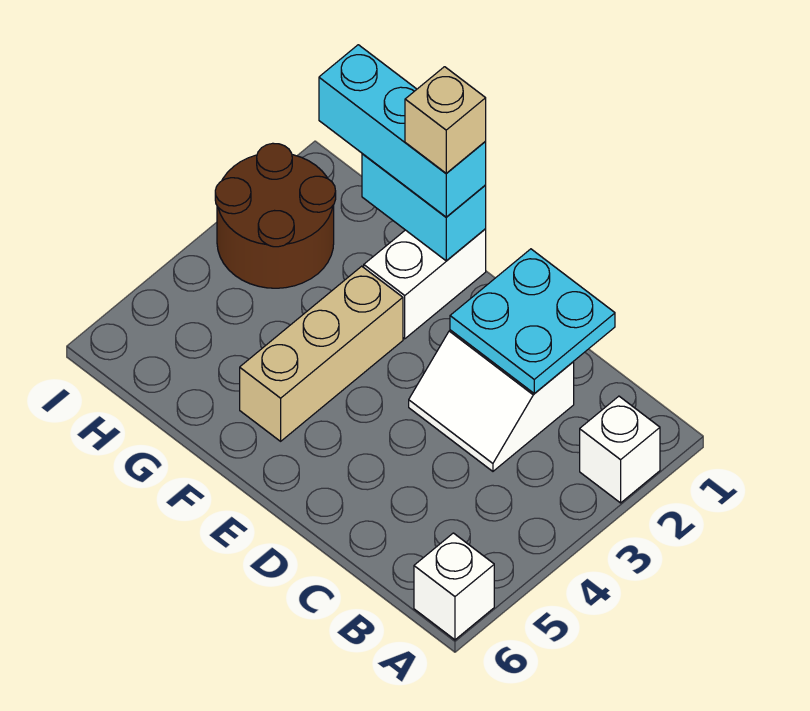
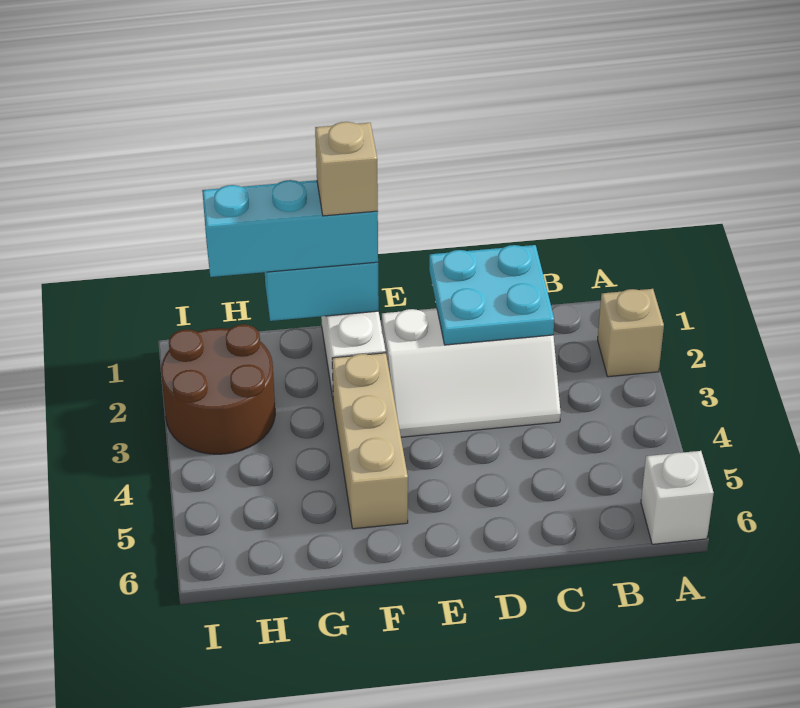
white 1x1 brick [580,396,660,503] -> tan 1x1 brick [598,289,664,377]
white 2x2 slope [409,330,574,471] -> white 2x3 slope [382,308,561,437]

